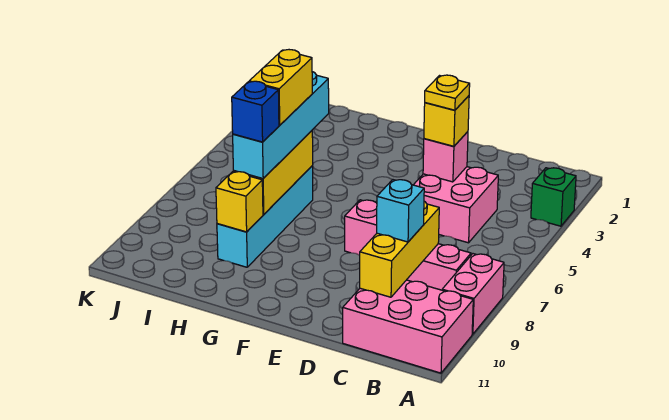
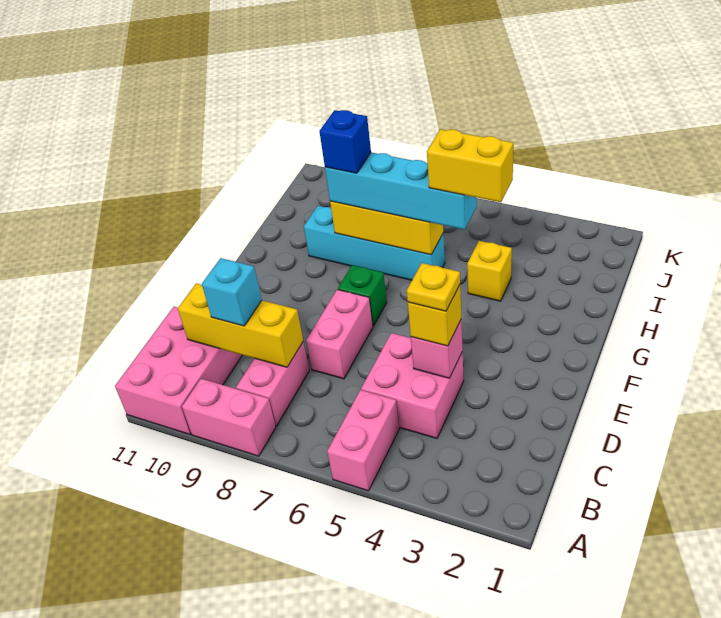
green 1x1 brick [531,168,576,226] -> green 1x1 brick moved to [338,265,387,326]
none -> pink 1x2 brick [327,390,399,491]
yellow 1x2 brick [249,50,312,125] -> yellow 1x2 brick moved to [427,129,513,202]
yellow 1x1 brick [216,172,263,232] -> yellow 1x1 brick moved to [467,241,512,301]

